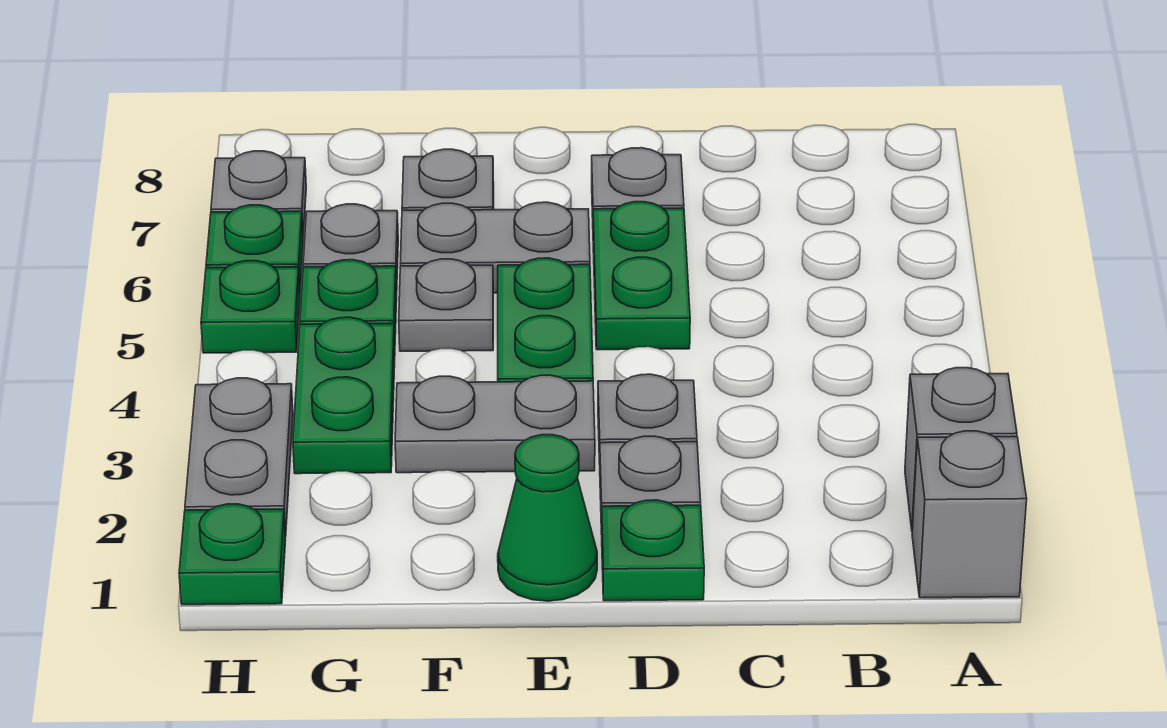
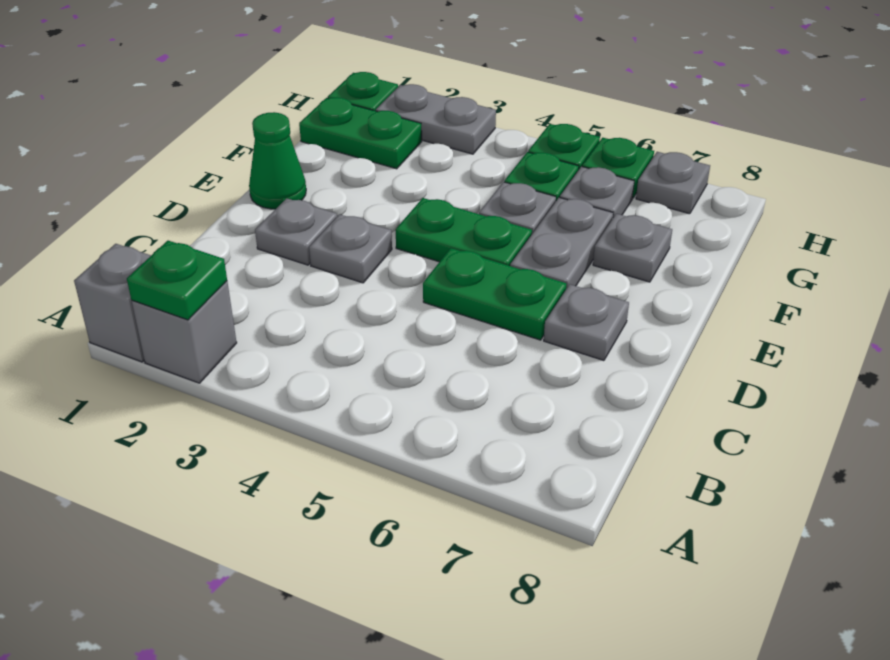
green 1x1 plate [602,500,704,601] -> green 1x1 plate moved to [127,241,227,320]
grey 1x2 plate [395,375,595,473] -> none
green 1x2 plate [293,317,395,474] -> green 1x2 plate moved to [299,97,422,169]

